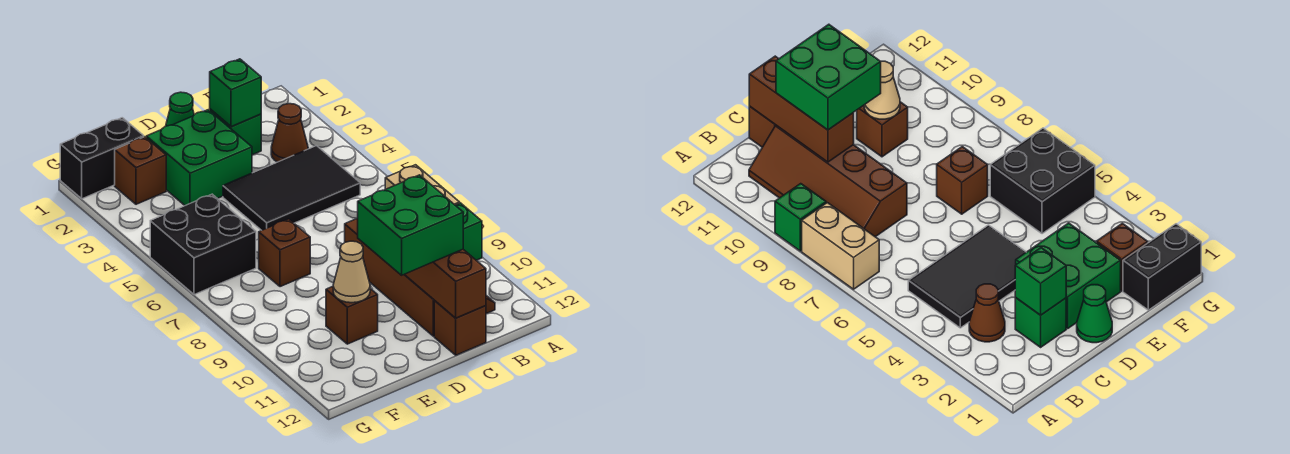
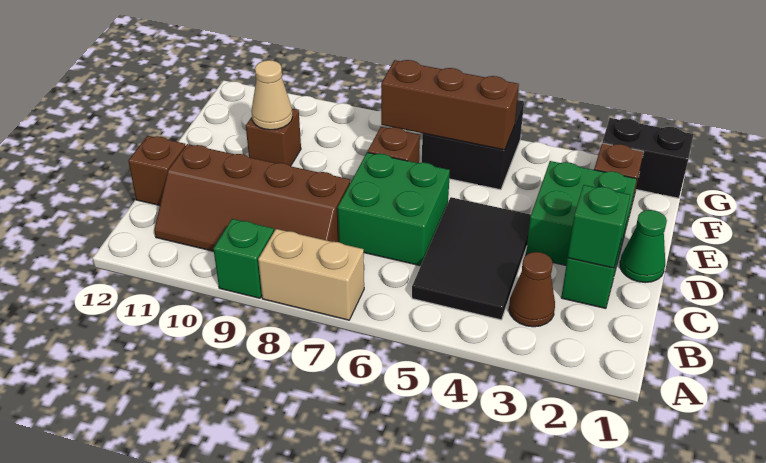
brown 1x3 brick [404,249,486,318] -> brown 1x3 brick moved to [381,60,519,150]
green 2x2 brick [358,175,463,275] -> green 2x2 brick moved to [338,152,450,266]
black 1x2 brick [60,118,144,199] -> black 1x2 brick turned to [602,118,694,198]

